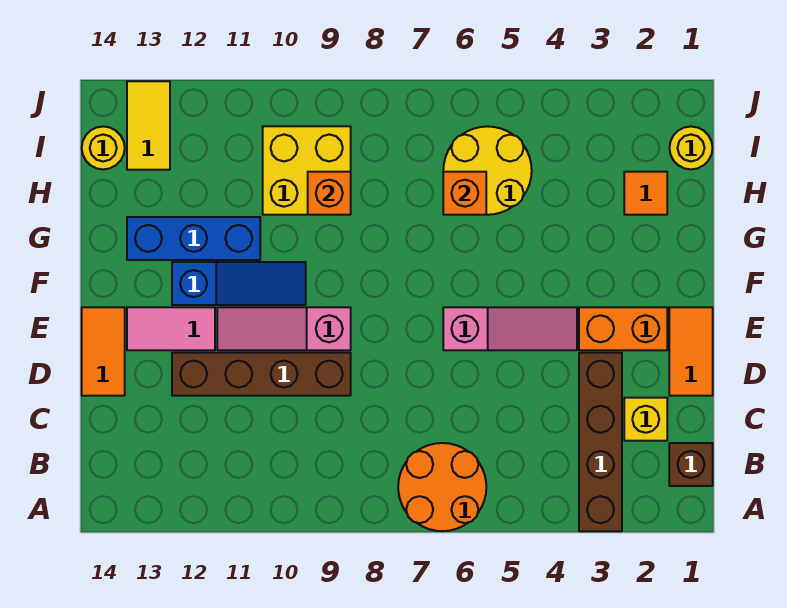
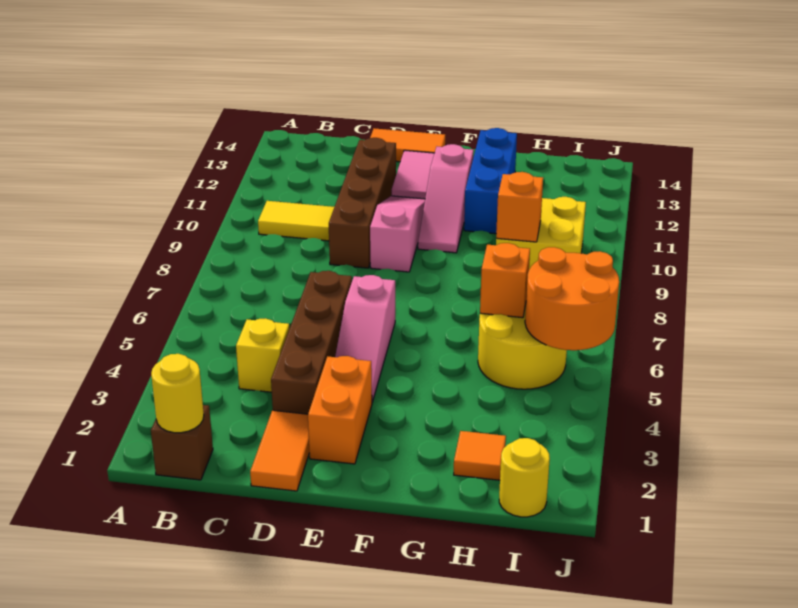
brown 1x4 brick [579,353,622,531] -> brown 1x4 brick turned to [271,271,352,414]
orange 2x2 round brick [398,443,486,531] -> orange 2x2 round brick moved to [525,247,619,350]
yellow 1x1 brick [624,398,667,441] -> yellow 1x1 brick moved to [236,318,289,392]
orange 1x2 tile [669,307,713,396] -> orange 1x2 tile turned to [250,410,309,491]
blue 1x3 slope [172,262,306,305] -> pink 1x3 slope [418,144,474,253]
yellow 1x2 tile [127,81,170,170] -> yellow 1x2 tile moved to [258,201,334,241]
yellow 1x1 round brick [82,127,125,169] -> yellow 1x1 round brick moved to [151,354,204,433]

